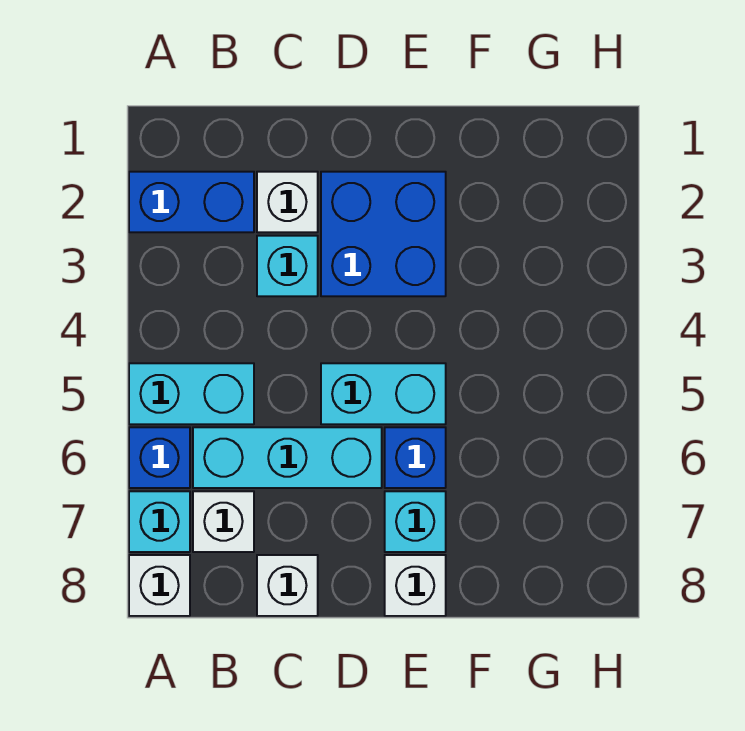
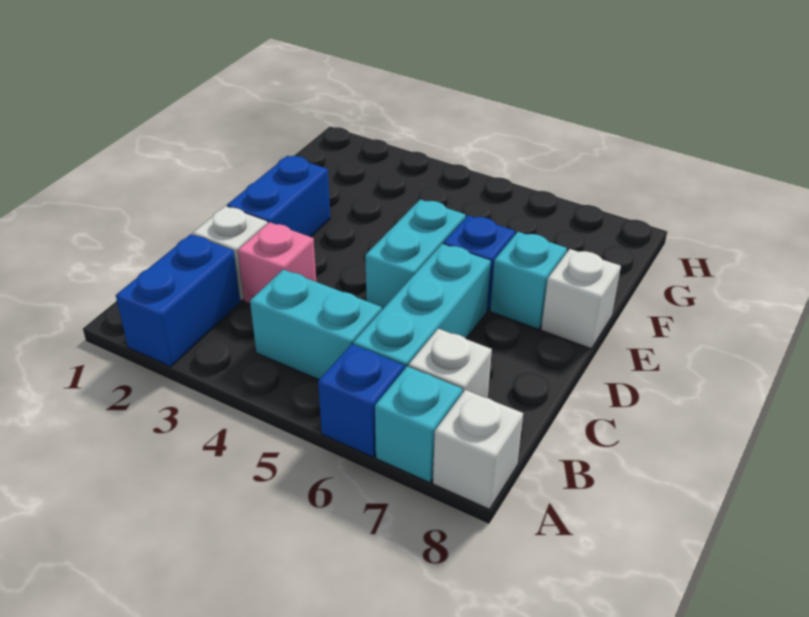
cyan 1x2 brick [129,363,254,424] -> cyan 1x2 brick turned to [250,269,382,380]
cyan 1x1 brick [257,236,318,296] -> pink 1x1 brick [238,222,316,304]
white 1x1 brick [257,555,318,616] -> none
blue 2x2 brick [321,172,446,296] -> blue 1x2 brick [227,156,330,237]

